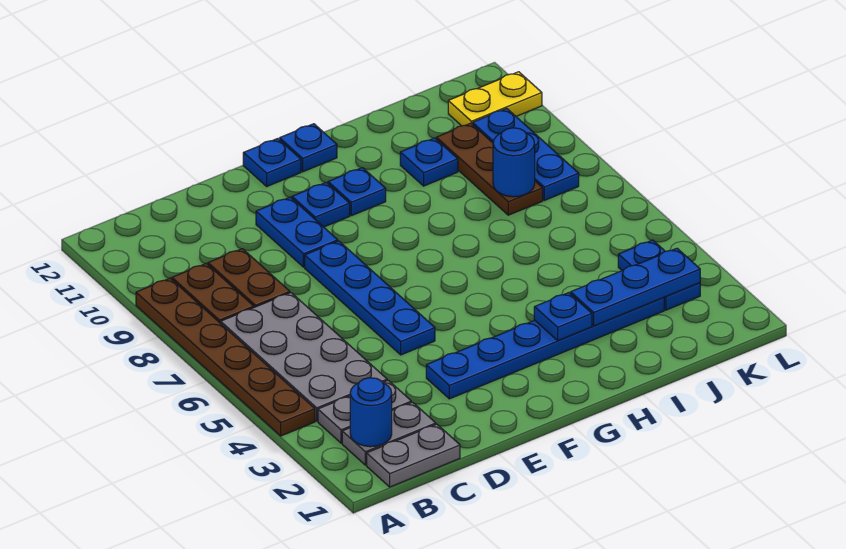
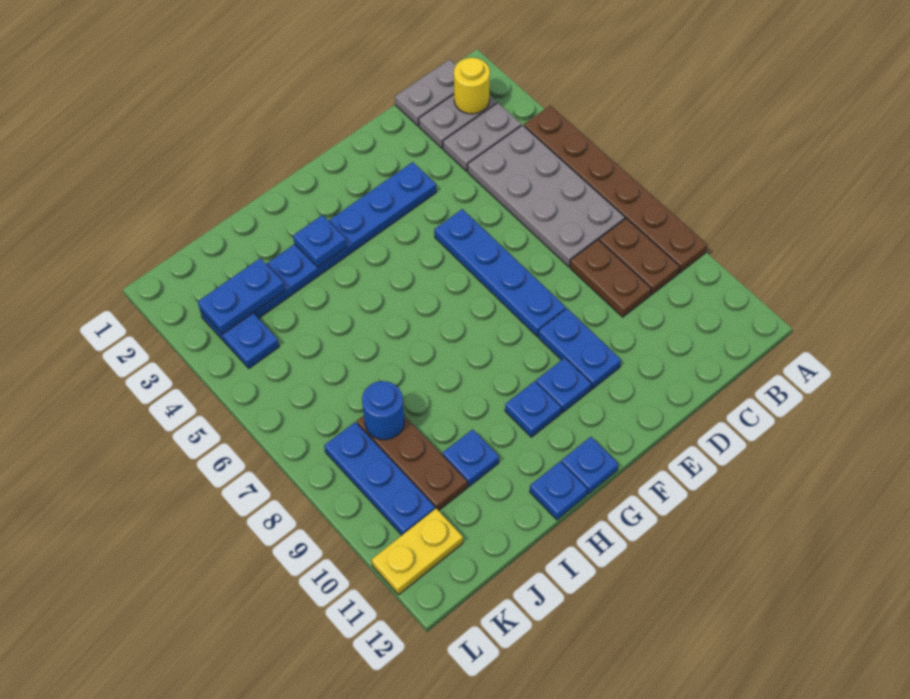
blue 1x1 round brick [350,378,392,447] -> yellow 1x1 round brick [454,58,490,114]
blue 1x1 plate [243,139,301,186] -> blue 1x1 plate moved to [530,462,587,520]
blue 1x3 plate [571,248,700,326] -> blue 1x2 plate [198,258,285,334]

